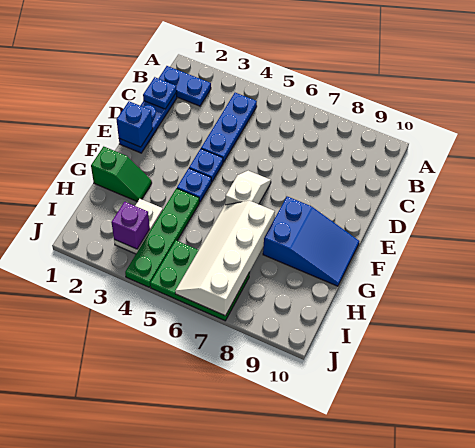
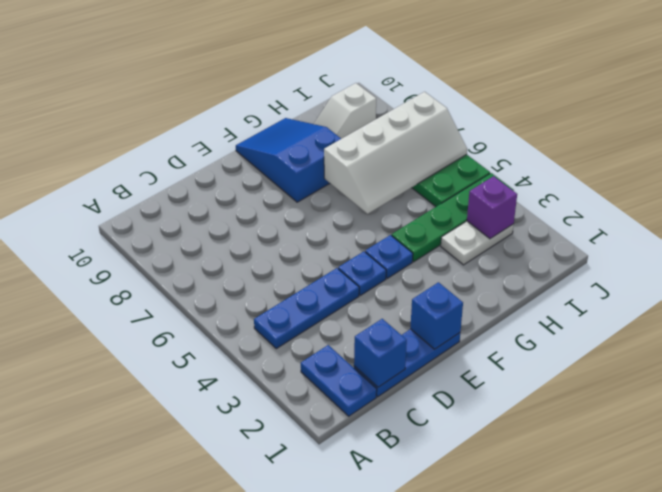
blue 1x1 plate [143,77,177,109] -> blue 1x1 brick [354,319,407,387]
white 1x2 slope [225,171,271,205] -> white 1x2 slope moved to [314,83,376,139]
green 1x2 slope [91,147,152,202] -> none

